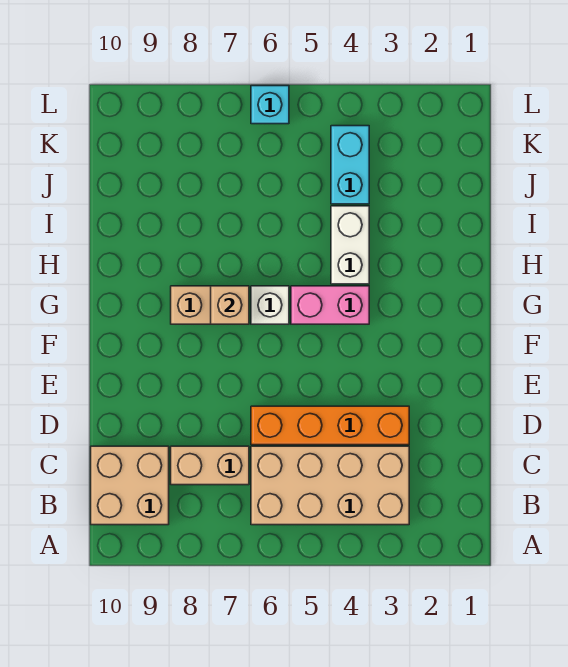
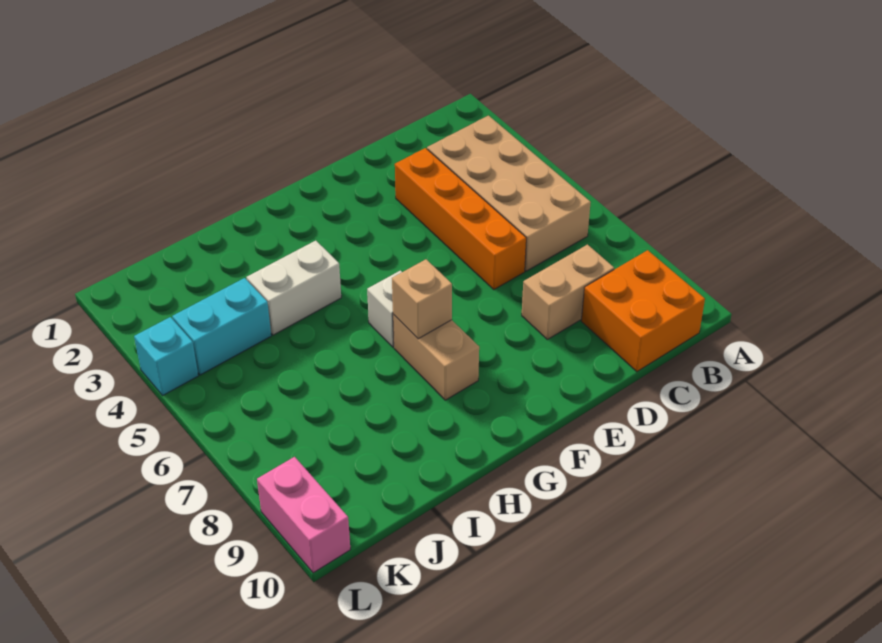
tan 2x2 brick [91,446,169,525] -> orange 2x2 brick [581,250,705,372]
tan 1x2 brick [171,446,249,485] -> tan 1x2 brick turned to [522,245,614,339]
pink 1x2 brick [291,286,369,324] -> pink 1x2 brick moved to [257,457,350,573]
cyan 1x1 brick [251,86,289,124] -> cyan 1x1 brick moved to [134,317,198,395]

